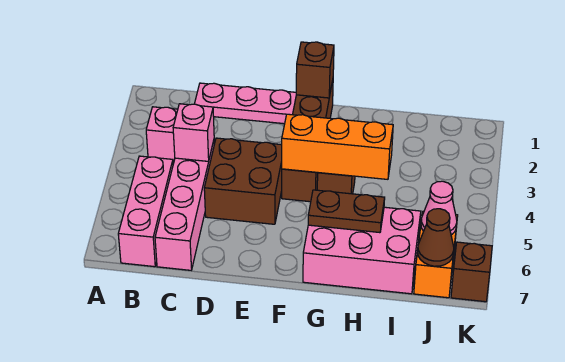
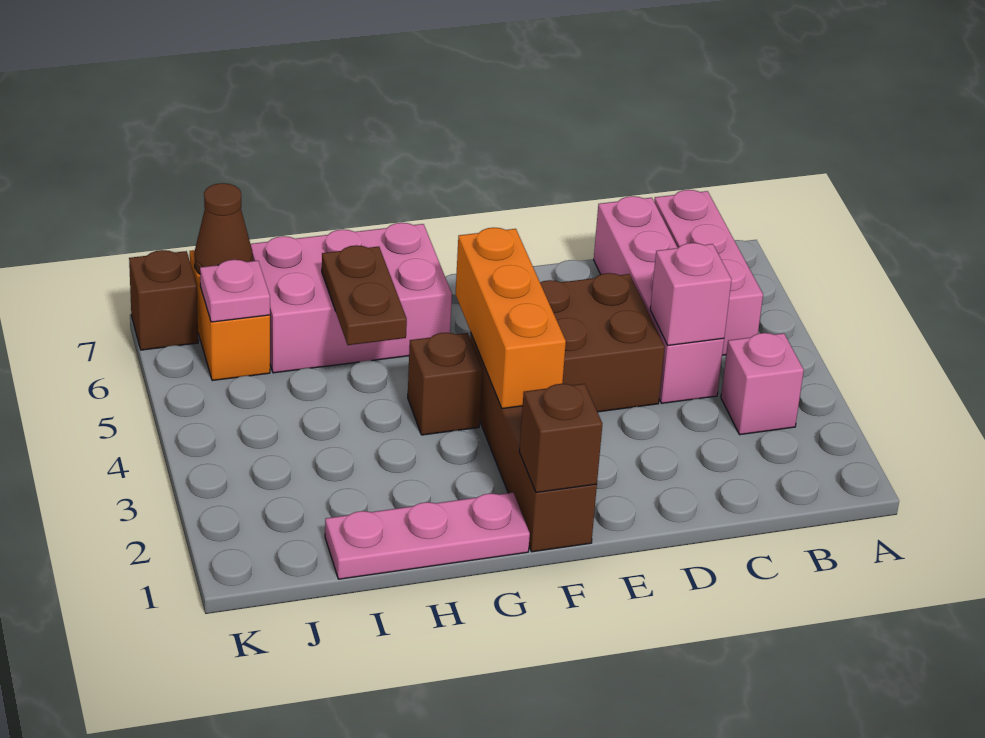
pink 1x3 plate [195,83,296,124] -> pink 1x3 plate moved to [325,493,530,579]
orange 1x3 brick [282,114,393,179] -> orange 1x3 brick turned to [456,228,566,409]
brown 1x2 plate [308,190,385,233] -> brown 1x2 plate turned to [322,245,407,345]
pink 1x1 cone [421,181,457,235] -> pink 1x1 plate [200,260,270,322]

